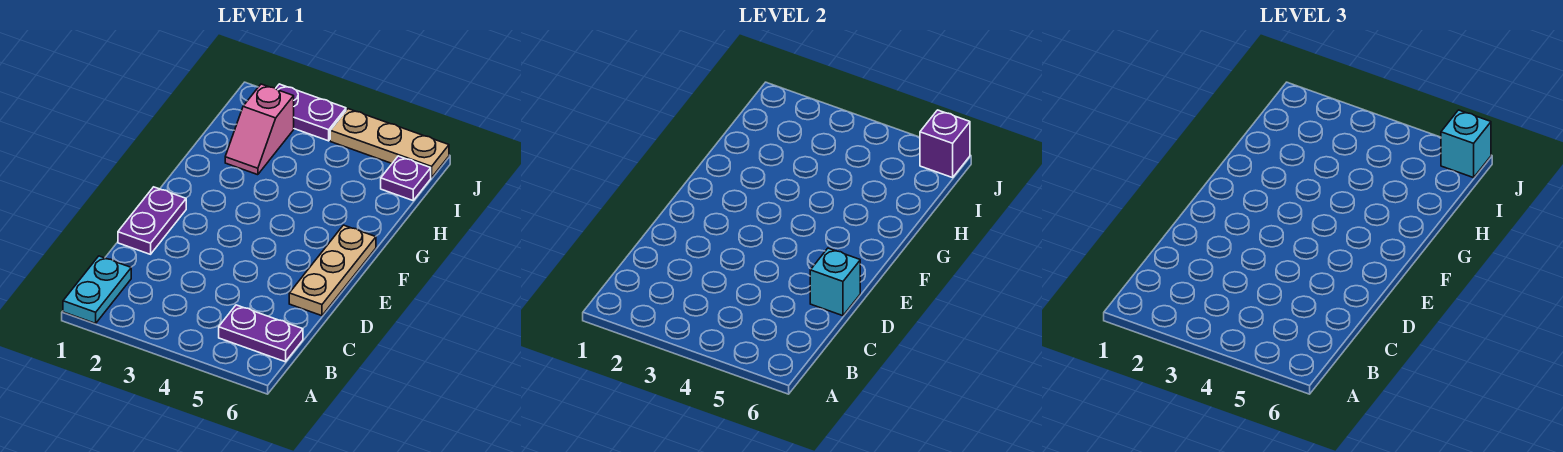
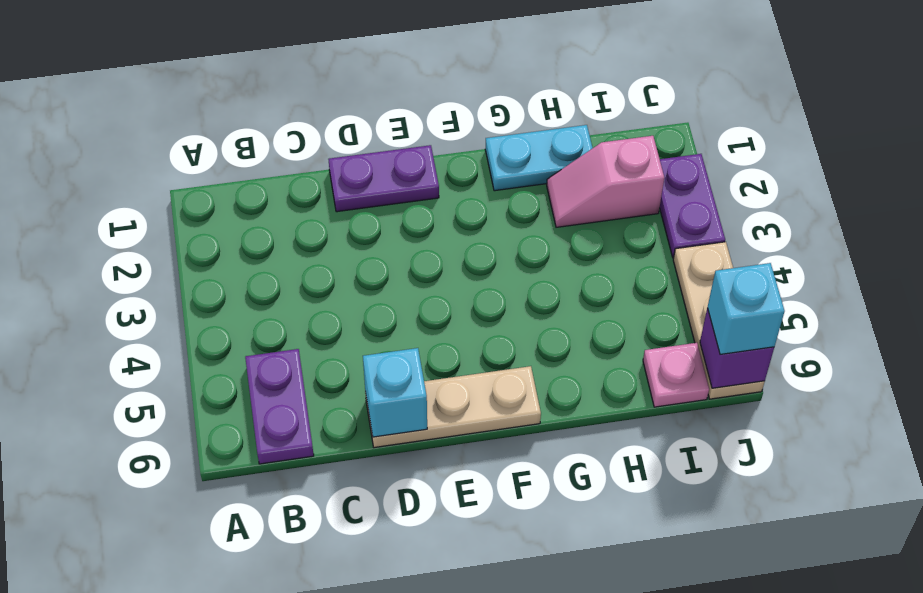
cyan 1x2 plate [63,256,131,323] -> cyan 1x2 plate moved to [485,125,593,191]
purple 1x1 plate [381,156,431,200] -> pink 1x1 plate [643,343,709,407]

